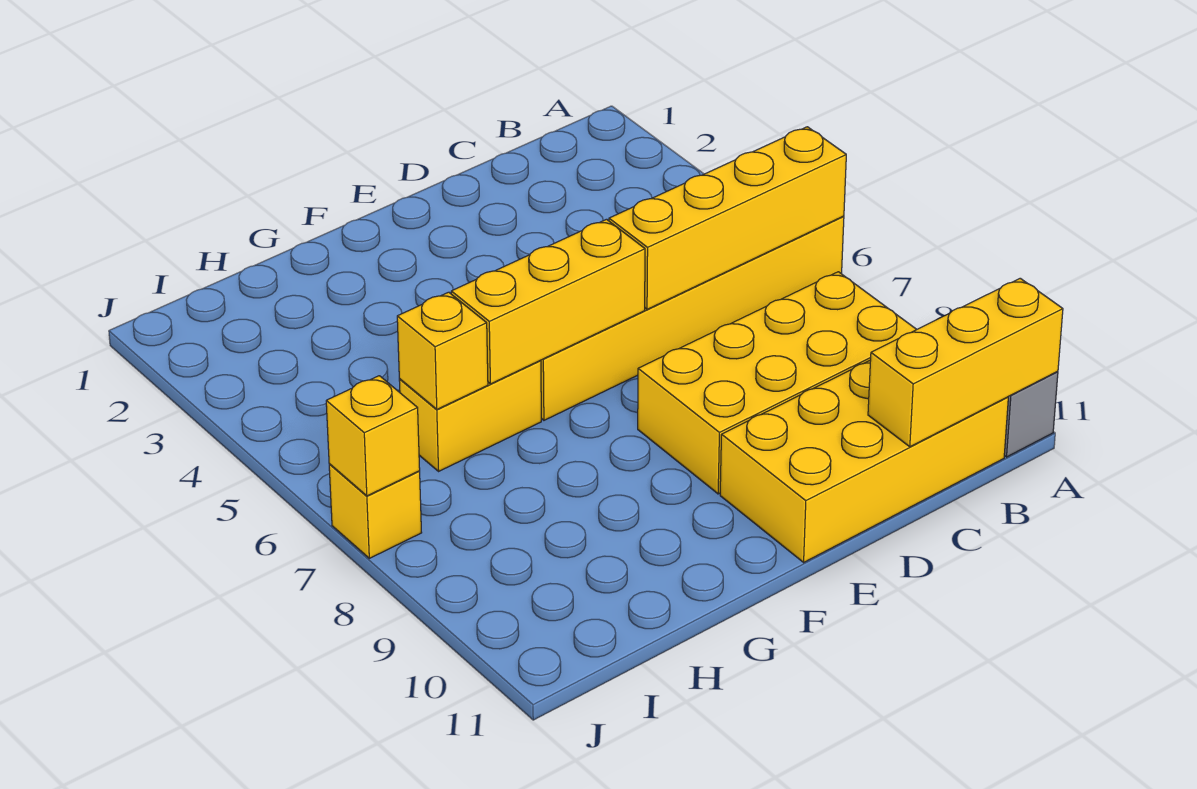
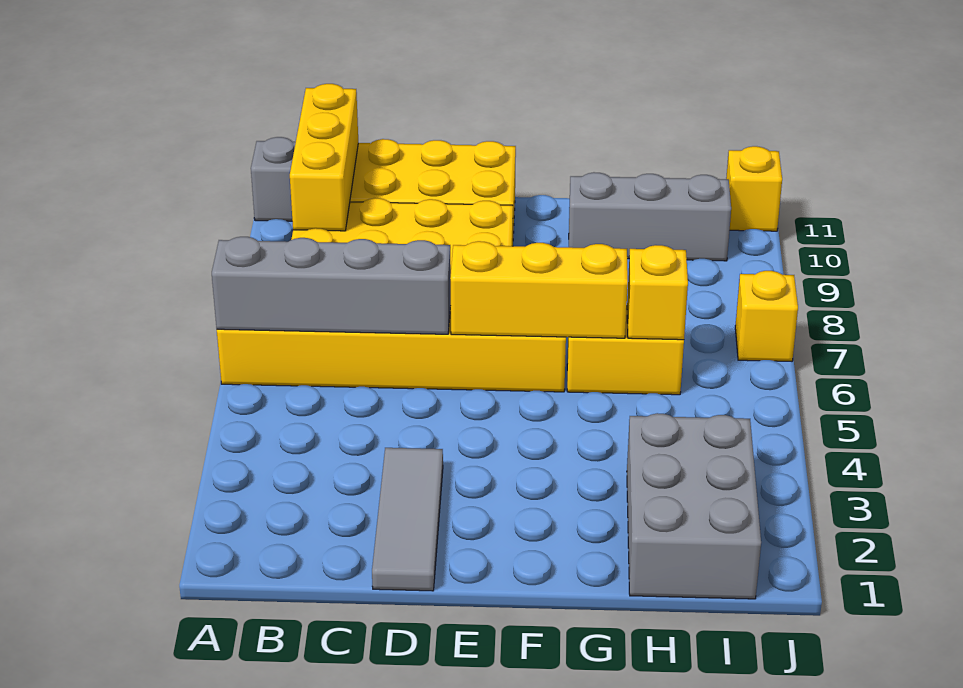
yellow 1x4 brick [609,127,846,309] -> grey 1x4 brick [212,237,451,334]
yellow 1x3 brick [868,278,1063,447] -> yellow 1x3 brick turned to [290,84,358,231]
none -> grey 1x3 tile [372,448,443,591]
none -> grey 1x3 brick [569,172,731,261]
none -> grey 2x3 brick [627,413,761,599]
yellow 1x1 brick [326,376,420,496] -> yellow 1x1 brick moved to [726,146,782,231]

